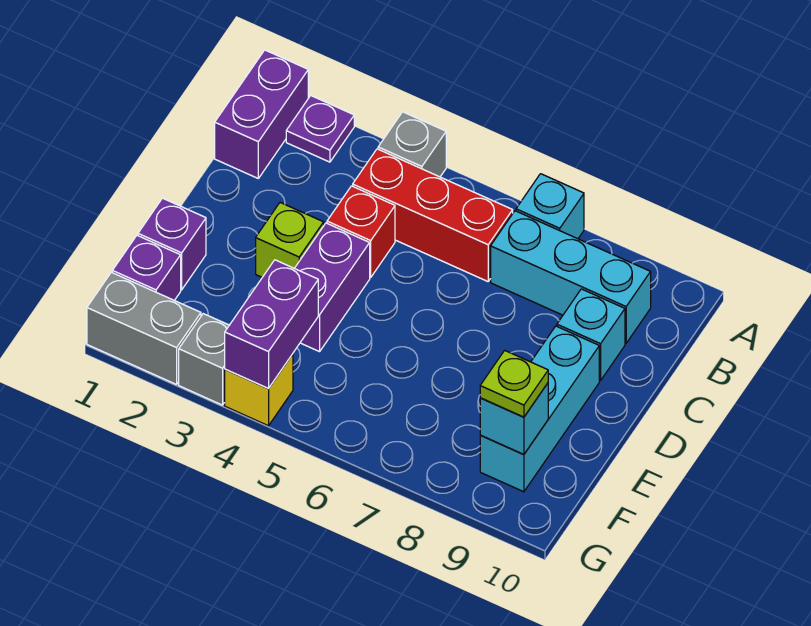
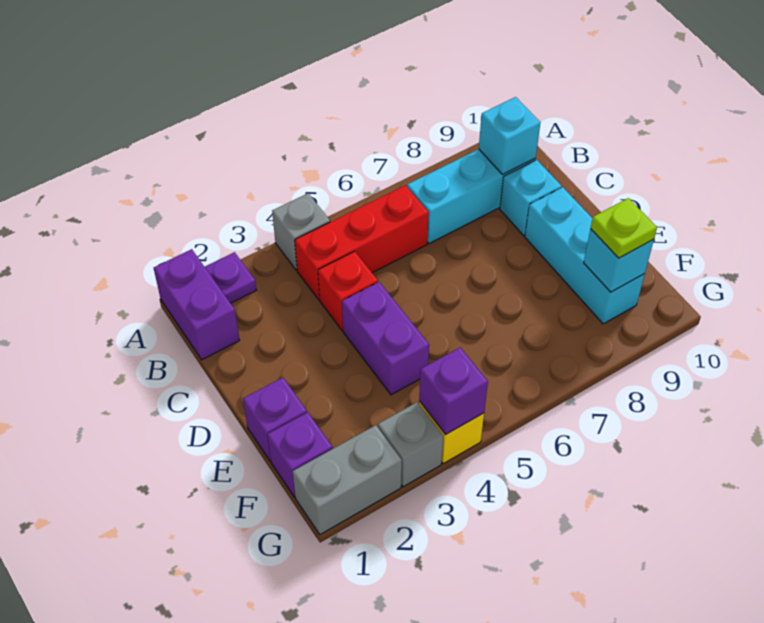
cyan 1x1 brick [516,174,584,239] -> cyan 1x1 brick moved to [479,97,540,174]
lime 1x1 brick [256,203,324,277] -> none
purple 1x2 brick [225,260,318,389] -> purple 1x1 brick [419,348,488,435]

